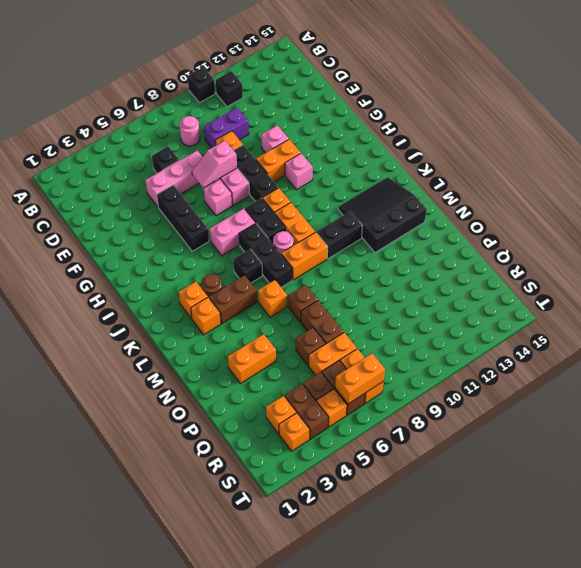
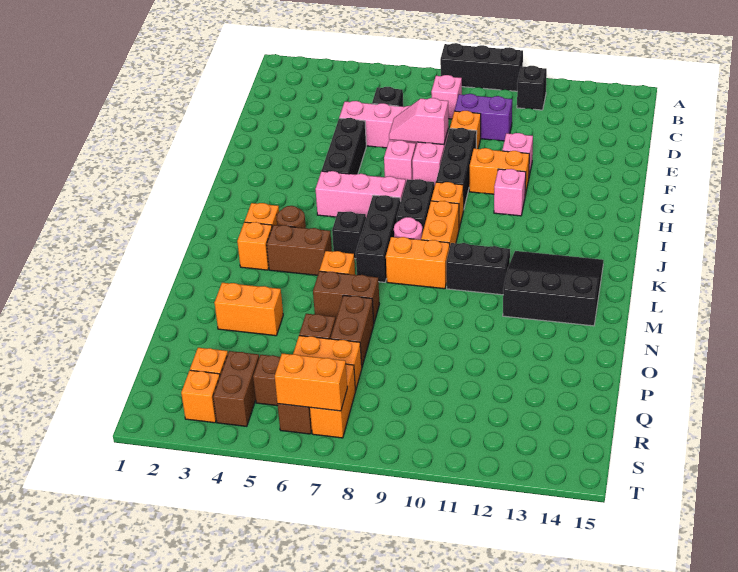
black 1x1 brick [188,67,215,103] -> black 1x3 brick [440,43,523,91]
pink 1x1 round brick [179,116,200,146] -> pink 1x1 brick [431,75,462,119]
pink 1x2 brick [209,209,255,256] -> pink 1x3 brick [316,171,406,217]
brown 1x1 brick [288,285,318,322] -> brown 1x2 brick [313,271,379,322]
orange 1x1 brick [317,389,347,427] -> none

